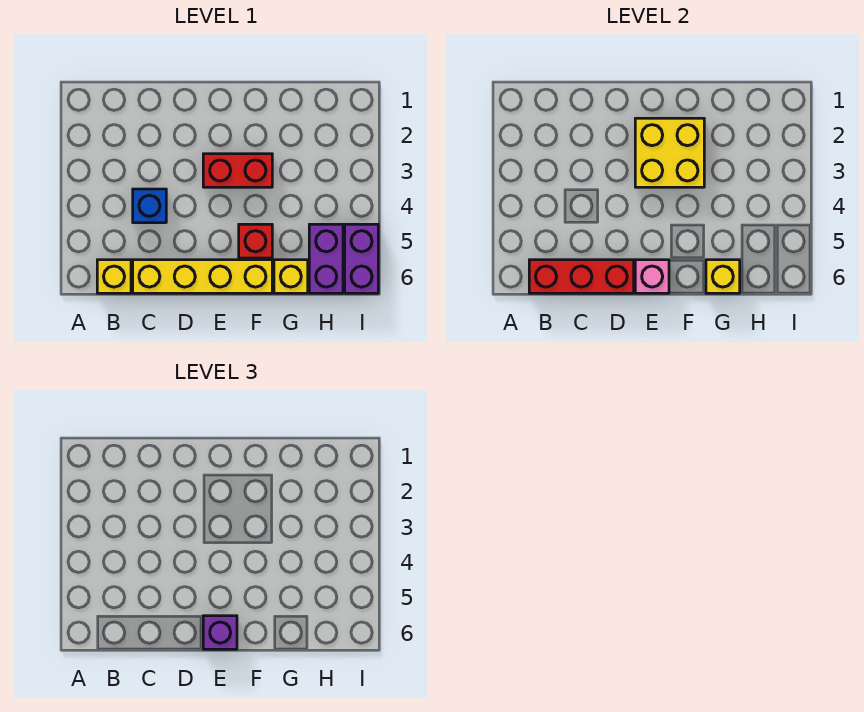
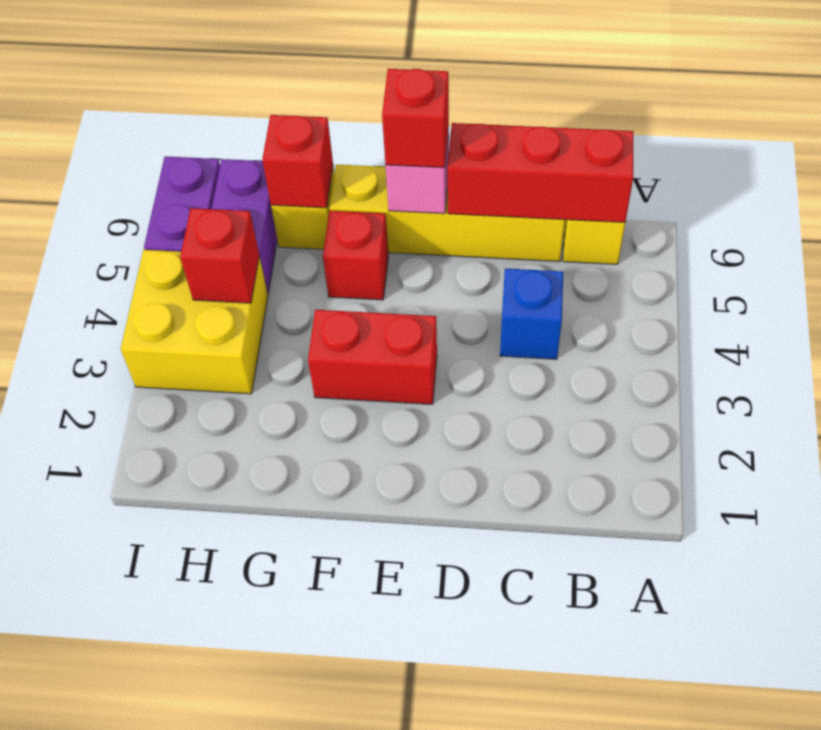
yellow 2x2 brick [635,118,704,187] -> yellow 2x2 brick moved to [121,250,268,394]
purple 1x1 brick [203,616,237,649] -> red 1x1 brick [382,69,449,168]
yellow 1x1 brick [706,260,740,293] -> red 1x1 brick [262,115,333,208]
none -> red 1x1 brick [180,208,259,303]

